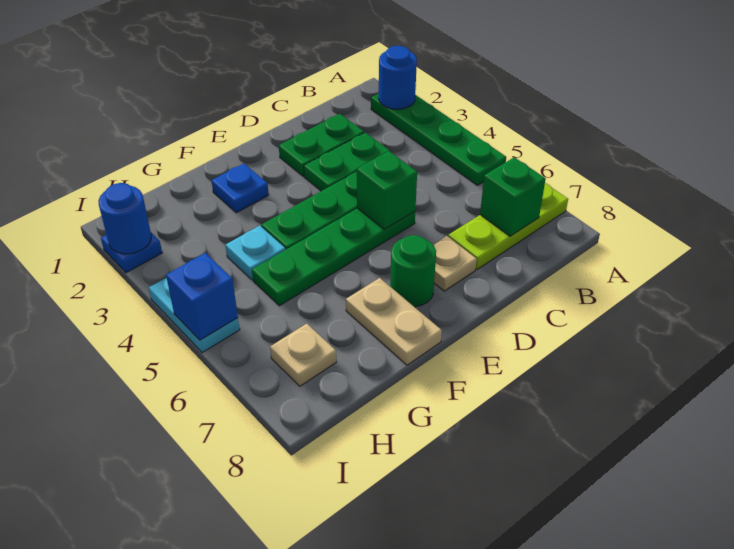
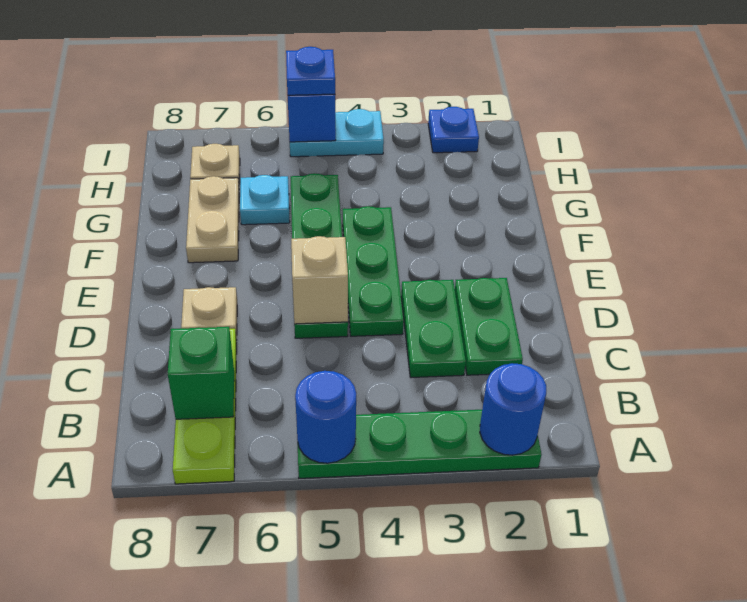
green 1x1 brick [357,151,417,230] -> tan 1x1 brick [291,236,348,324]
green 1x1 round brick [390,235,436,307] -> none
blue 1x1 plate [211,164,269,213] -> blue 1x1 plate moved to [286,47,335,95]
tan 1x2 plate [346,278,442,365] -> tan 1x2 plate turned to [186,176,239,263]
cyan 1x1 plate [225,226,285,280] -> cyan 1x1 plate moved to [240,175,290,225]
blue 1x1 round brick [98,183,151,254] -> blue 1x1 round brick moved to [295,371,356,463]

